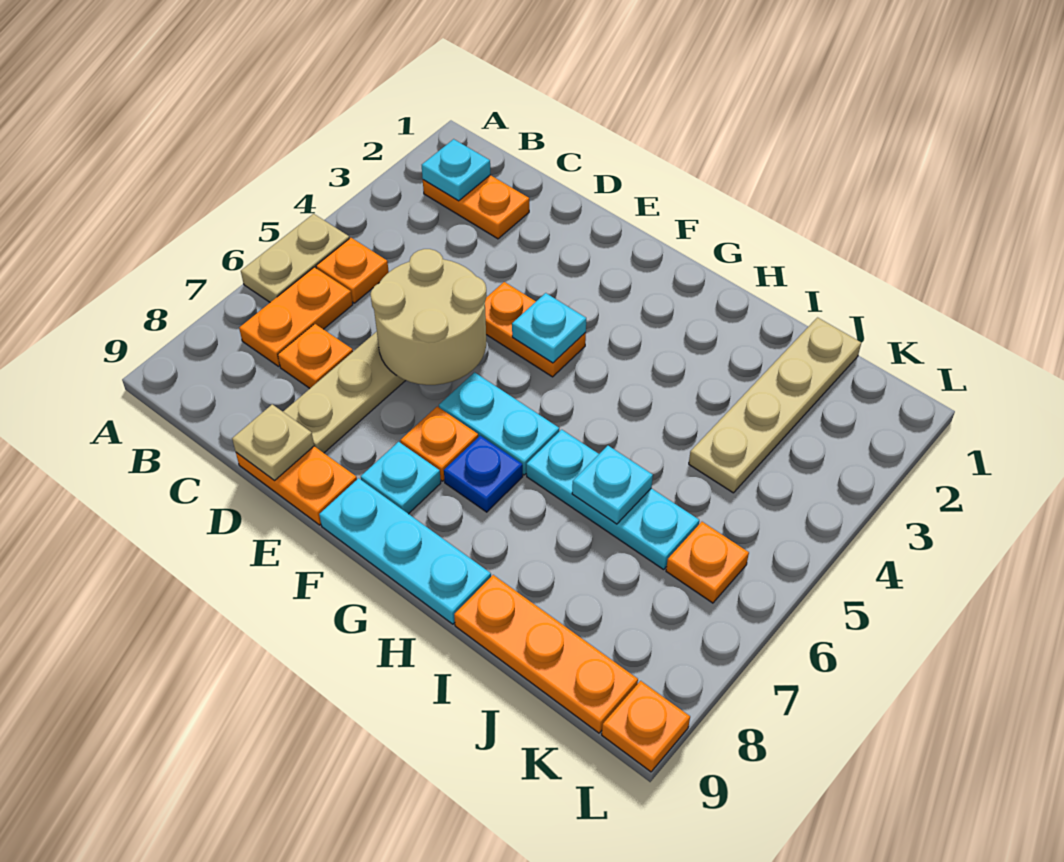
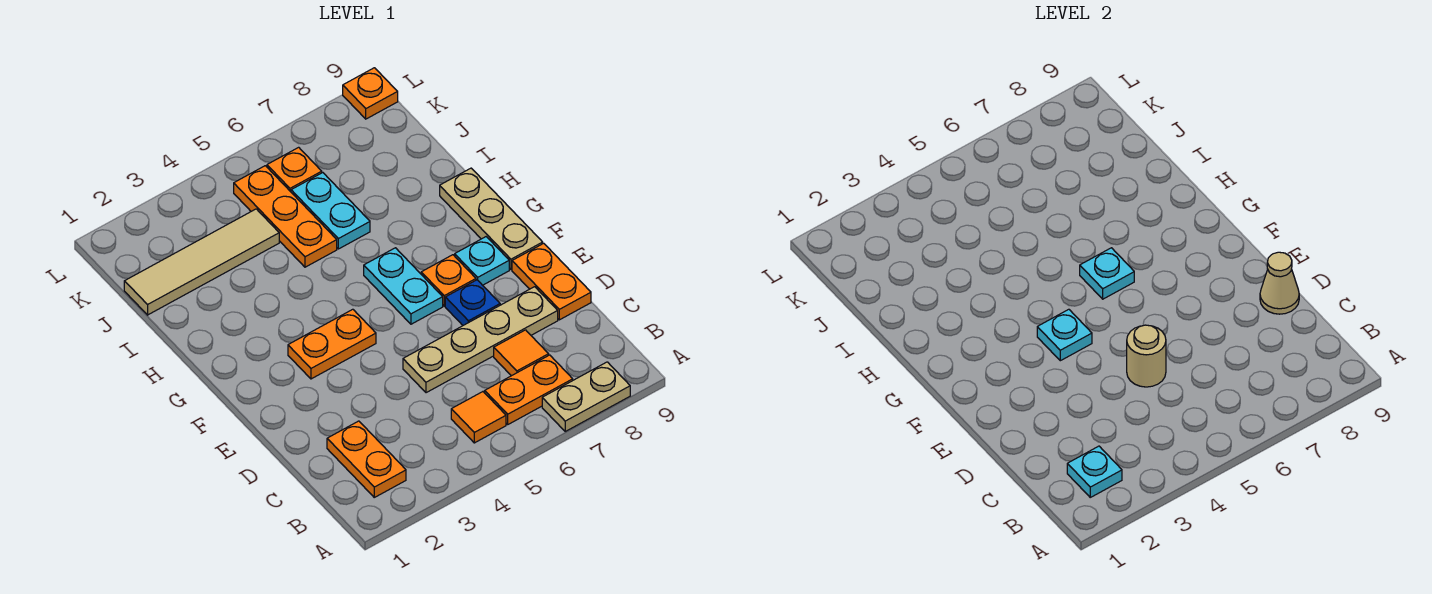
tan 1x2 plate [241,214,349,302] -> tan 1x2 plate moved to [542,362,630,431]
orange 1x1 plate [316,238,389,303] -> orange 1x1 tile [451,392,506,443]
orange 1x1 plate [278,324,353,388] -> orange 1x1 tile [494,330,549,376]
tan 2x2 round brick [371,249,487,385] -> tan 1x1 round brick [1127,325,1166,387]
tan 1x1 plate [232,404,314,481] -> tan 1x1 cone [1260,252,1299,314]
orange 1x2 plate [485,282,586,377] -> orange 1x2 plate turned to [288,309,376,379]
cyan 1x3 plate [319,478,491,624] -> tan 1x3 plate [440,168,543,270]
blue 1x1 plate [444,436,523,512] -> blue 1x1 plate moved to [445,280,500,325]
cyan 1x3 plate [526,430,699,569] -> cyan 1x2 plate [291,173,370,249]
cyan 1x1 plate [572,446,653,524] -> cyan 1x1 plate moved to [1080,248,1134,299]
orange 1x3 plate [454,575,638,733] -> orange 1x3 plate moved to [234,166,337,267]
tan 1x4 plate [689,318,861,493] -> tan 1x4 tile [124,209,279,315]

